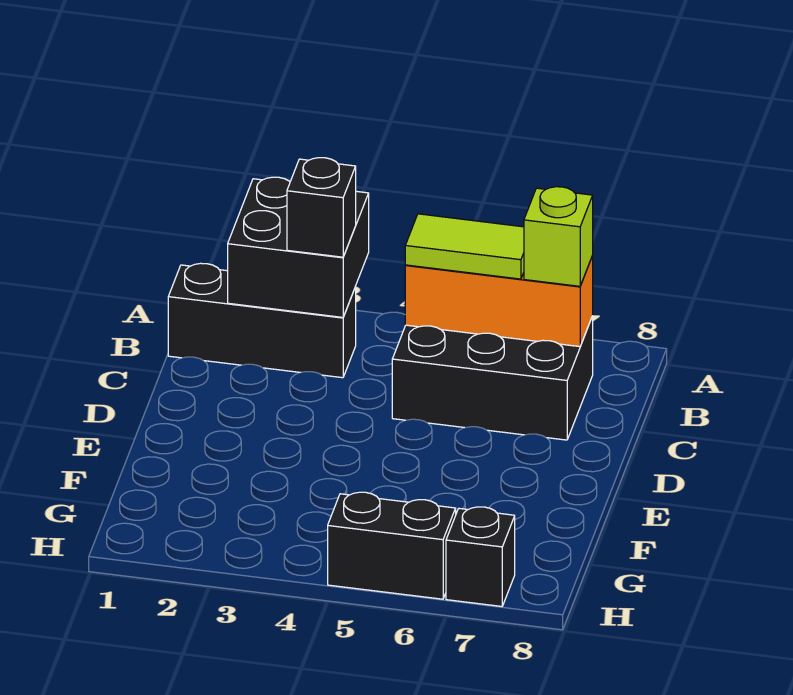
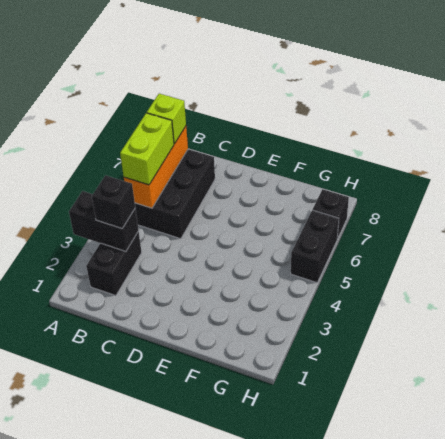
black 2x2 brick [228,177,369,317] -> black 1x2 brick [69,191,139,251]
black 1x3 brick [168,263,356,378] -> black 1x2 brick [86,231,142,296]
lime 1x2 tile [405,214,524,279] -> lime 1x2 brick [120,113,174,185]

